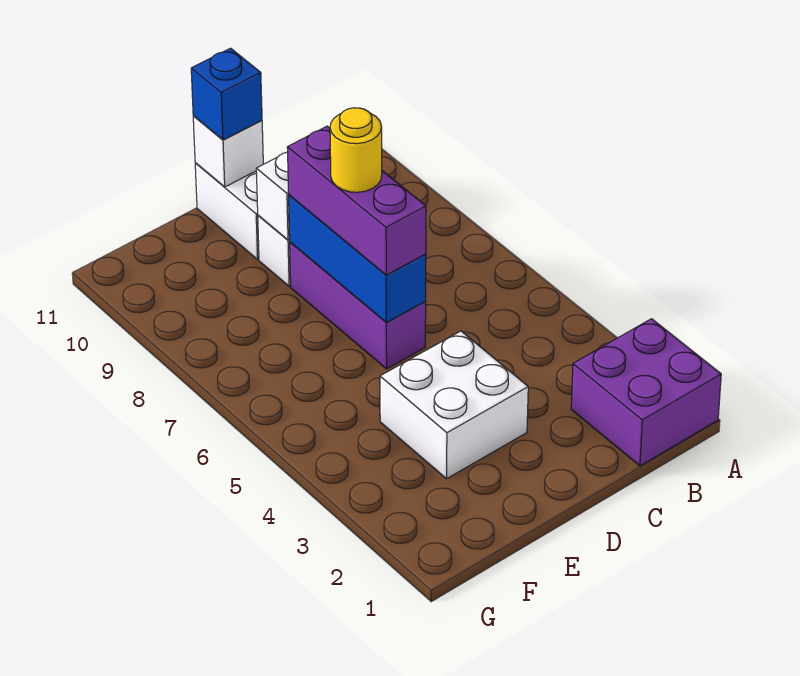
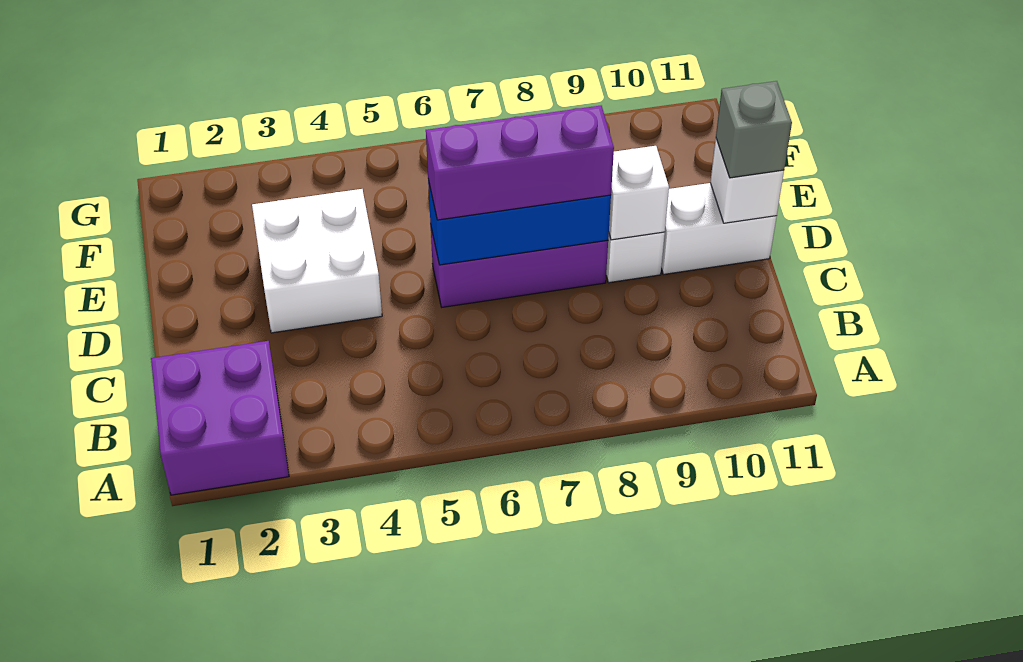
yellow 1x1 round brick [330,108,382,192] -> none
blue 1x1 brick [191,48,262,140] -> grey 1x1 brick [716,81,792,178]

